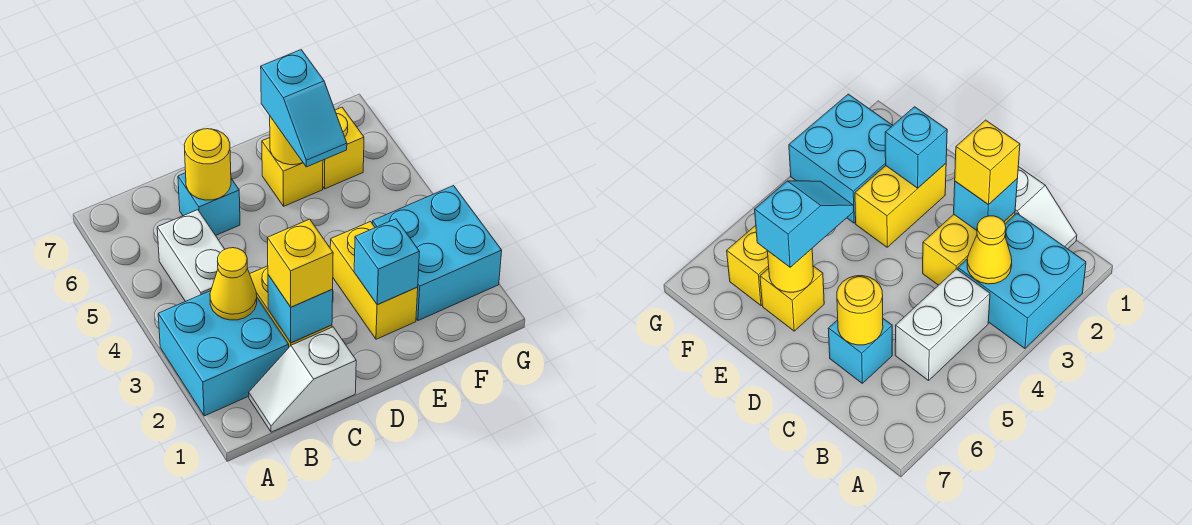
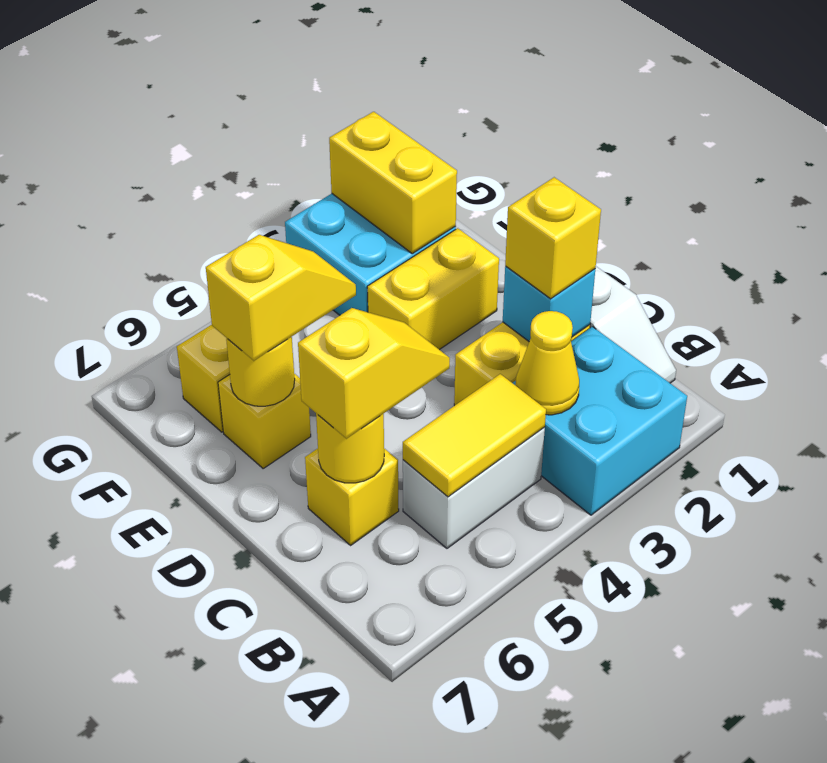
none -> yellow 1x2 tile [403,374,546,497]
none -> yellow 1x2 slope [298,308,450,439]
cyan 1x1 brick [178,173,240,235] -> yellow 1x1 brick [305,449,399,545]
cyan 1x1 brick [354,219,420,305] -> none
cyan 1x2 slope [261,50,347,167] -> yellow 1x2 slope [206,235,356,361]
none -> yellow 1x2 brick [329,112,457,254]

